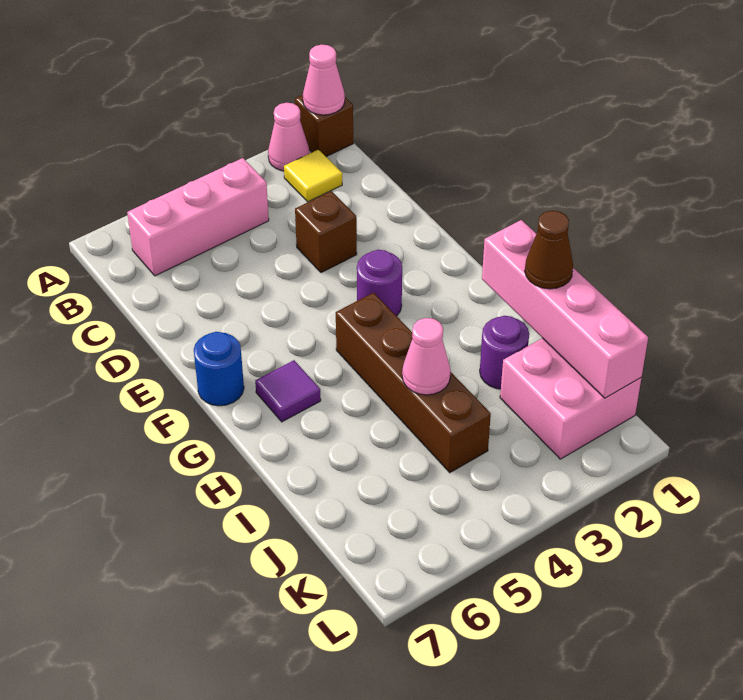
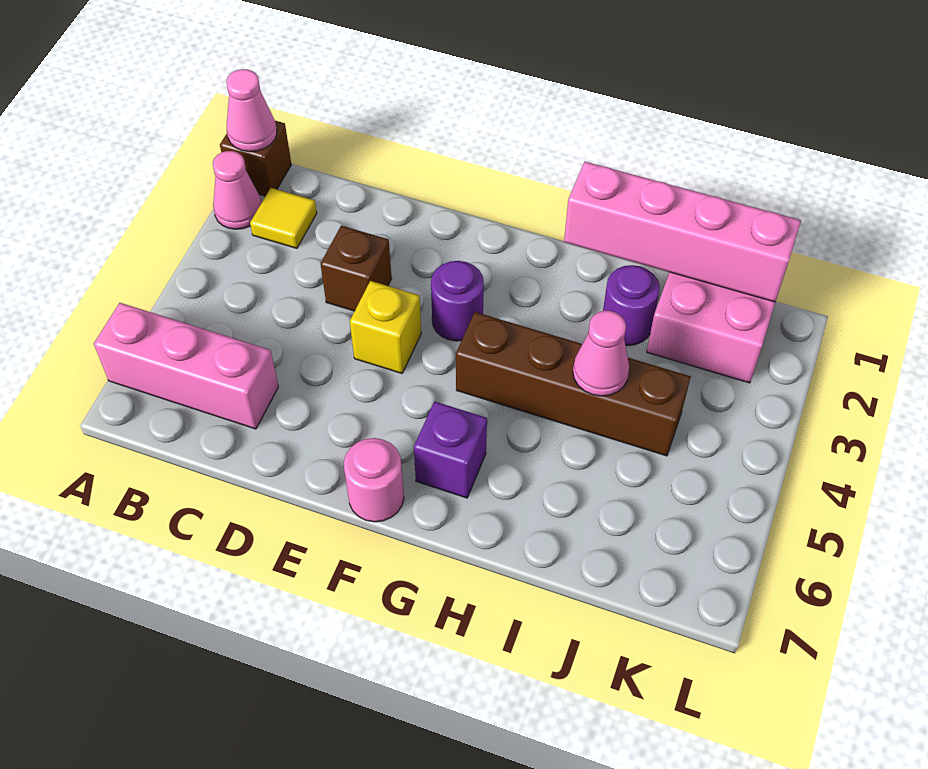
pink 1x3 brick [127,158,269,276] -> pink 1x3 brick turned to [94,303,278,429]
none -> yellow 1x1 brick [350,281,421,373]
blue 1x1 round brick [194,332,244,406] -> pink 1x1 round brick [344,438,404,522]
purple 1x1 tile [255,360,321,422] -> purple 1x1 brick [414,401,487,498]
brown 1x1 cone [525,211,573,289] -> none

